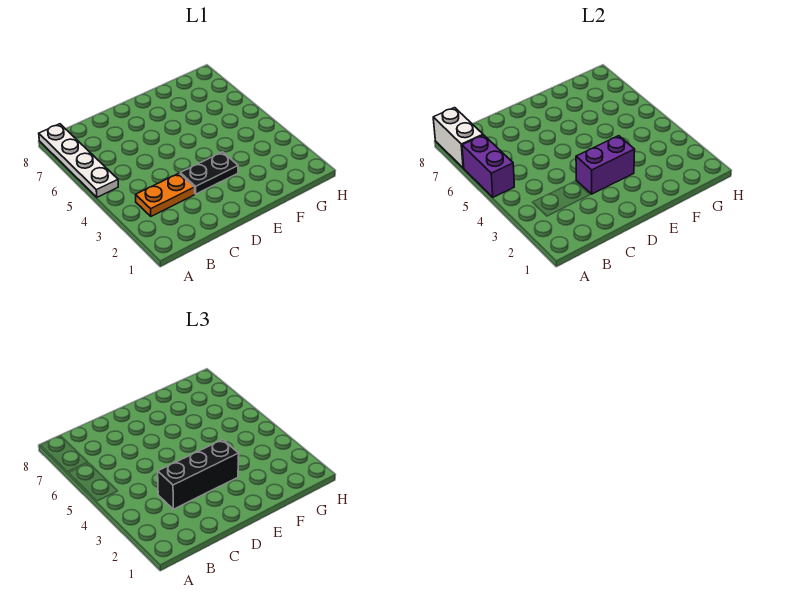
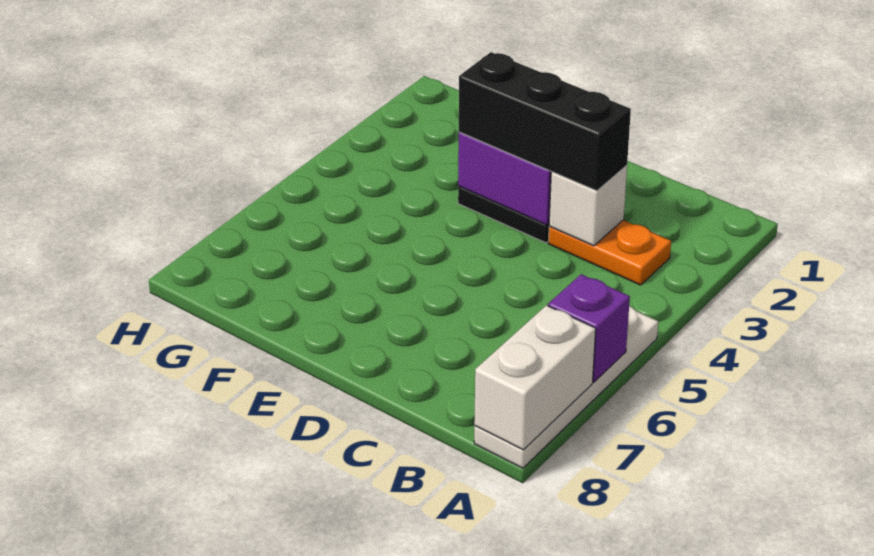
purple 1x2 brick [462,135,514,197] -> purple 1x1 brick [548,274,630,382]
none -> white 1x1 brick [549,166,627,246]

